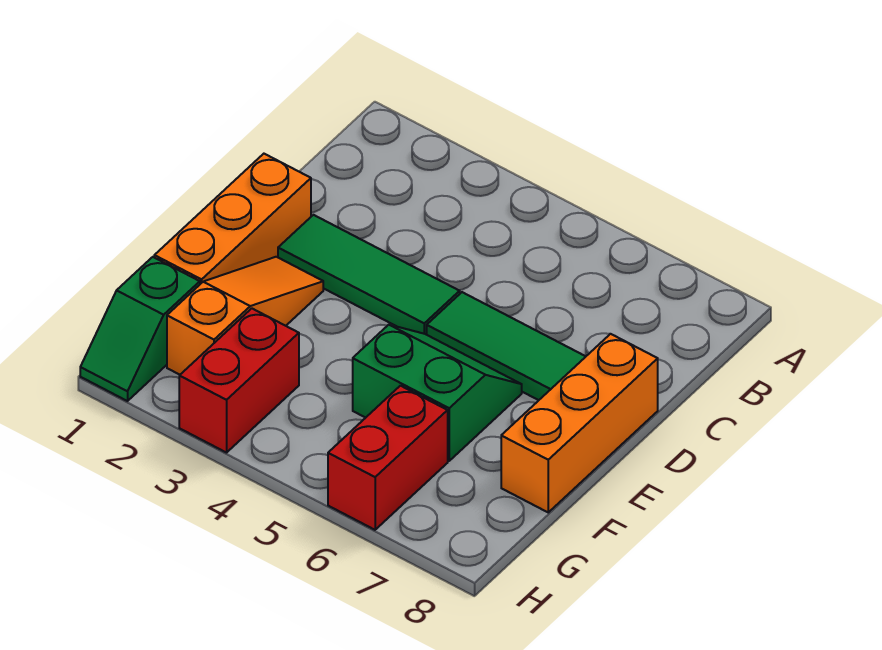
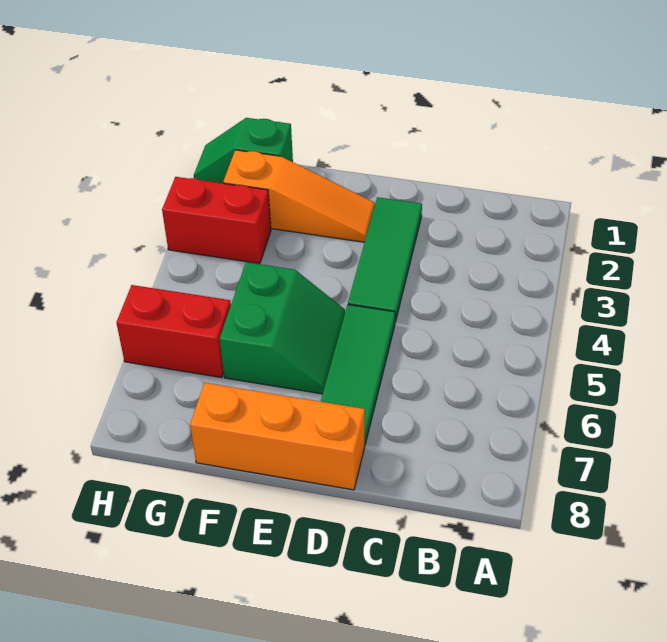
orange 1x3 brick [154,154,311,284] -> none

